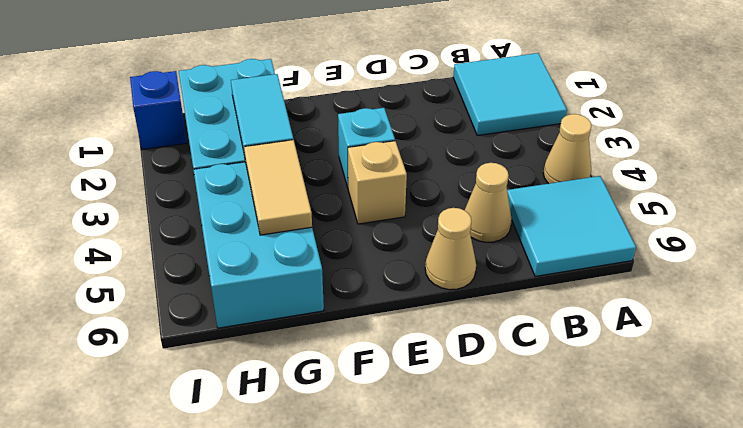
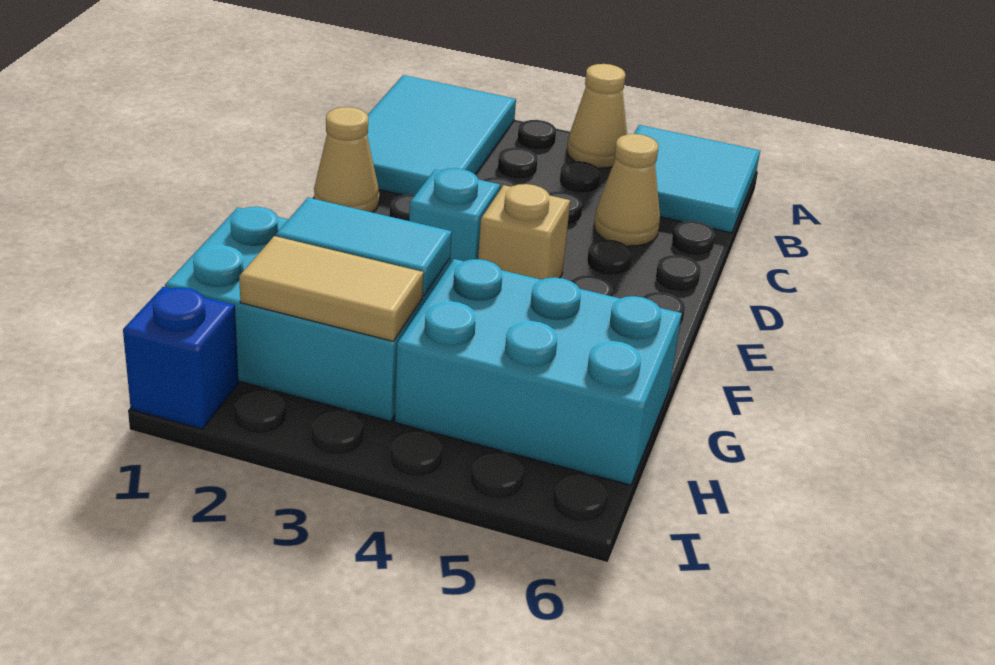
cyan 2x2 tile [453,53,567,136] -> cyan 2x3 tile [367,75,516,195]
tan 1x1 cone [425,208,476,290] -> tan 1x1 cone moved to [314,107,379,212]
tan 1x2 tile [244,140,312,235] -> tan 1x2 tile moved to [239,236,424,341]

